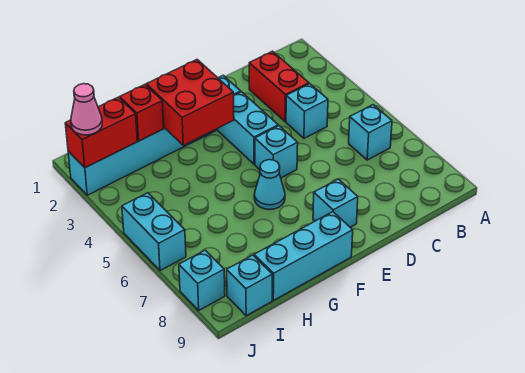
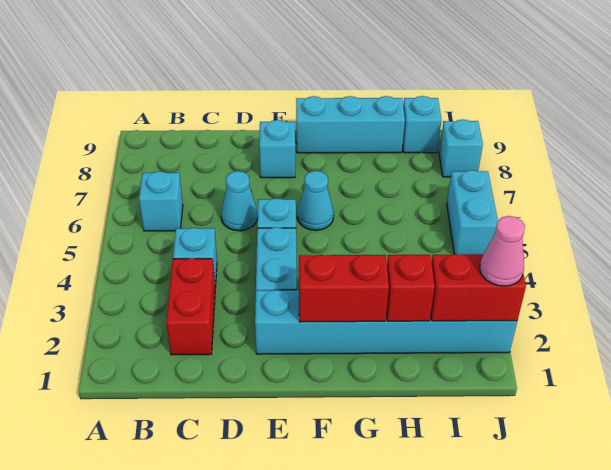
none -> cyan 1x1 cone [221,171,258,231]
red 2x2 brick [146,60,234,145] -> red 1x2 brick [299,254,389,322]

